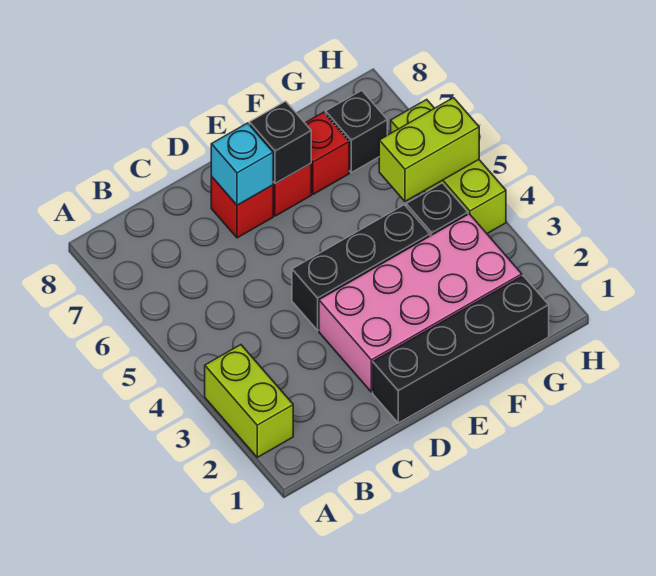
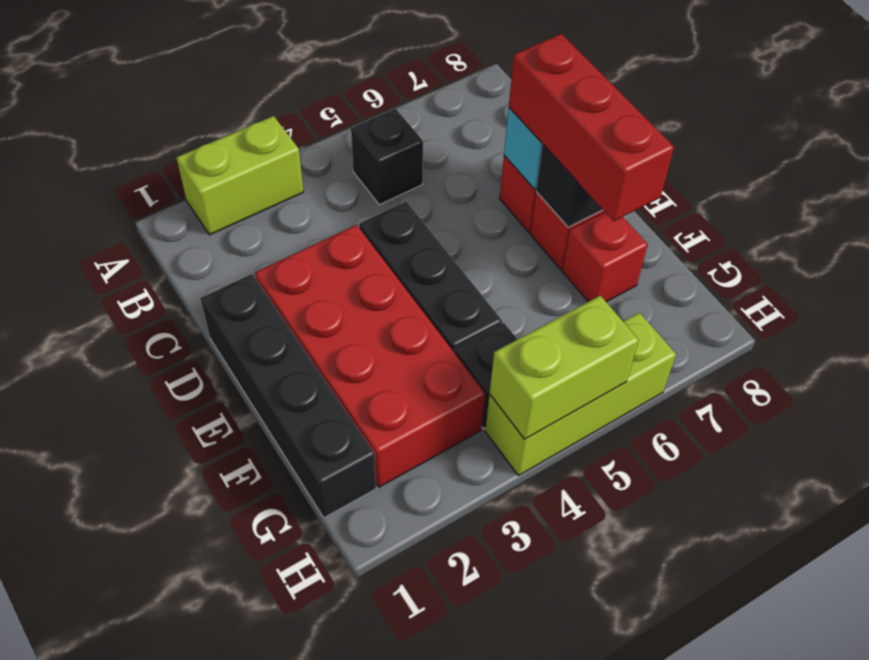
pink 2x4 brick [319,214,522,392] -> red 2x4 brick [255,225,485,487]
none -> red 1x3 brick [509,34,674,221]
lime 1x2 brick [379,98,479,201] -> lime 1x2 brick turned to [490,296,639,439]
black 1x1 brick [326,91,387,172] -> black 1x1 brick moved to [351,109,423,205]

